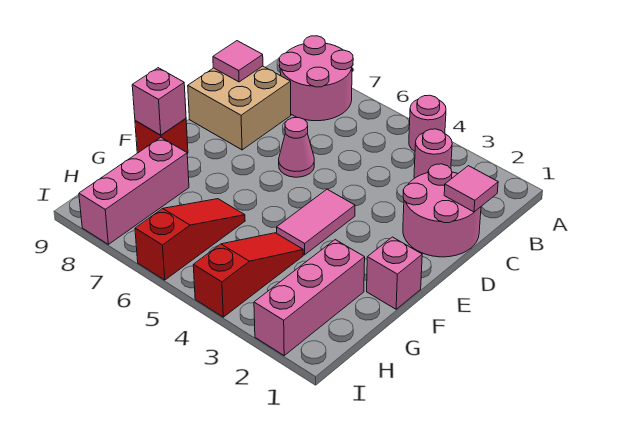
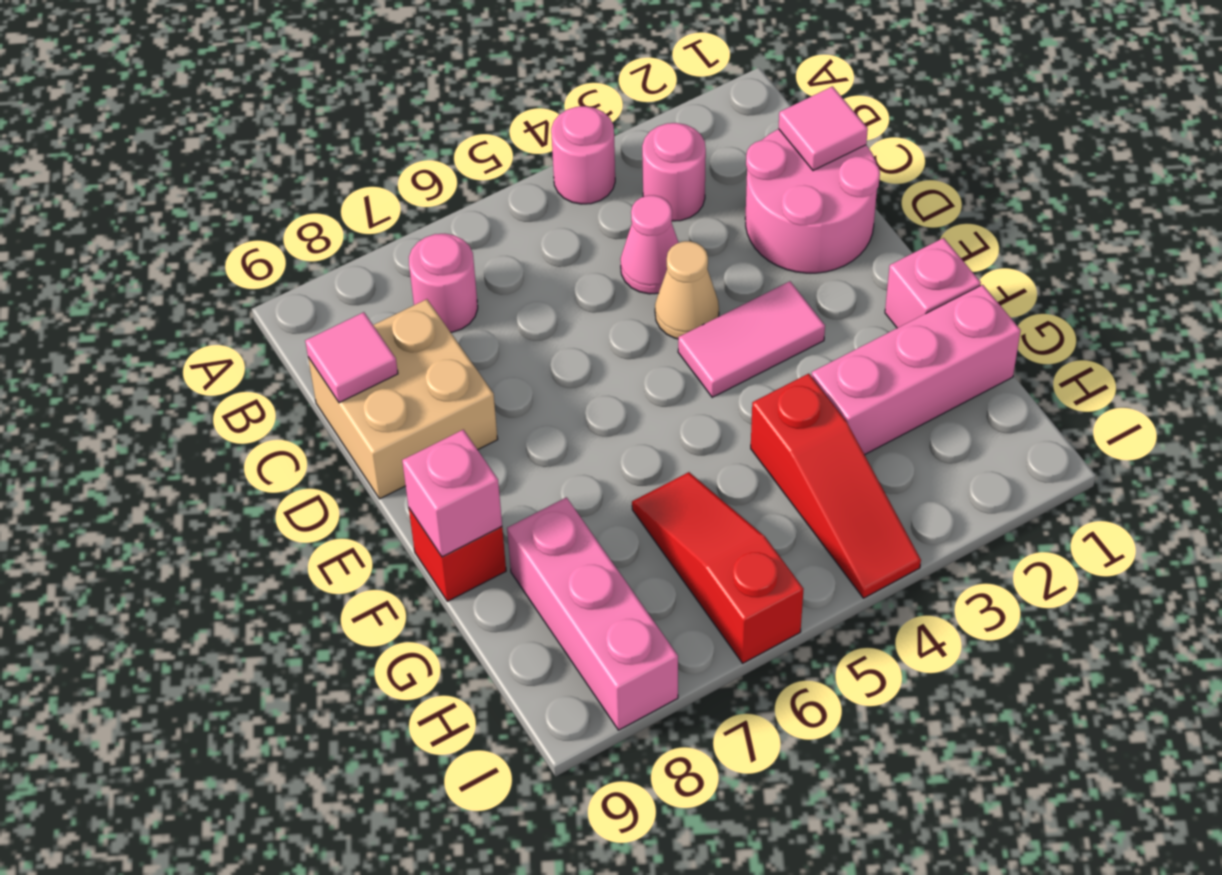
pink 2x2 round brick [279,36,353,121] -> pink 1x1 round brick [409,234,478,332]
none -> tan 1x1 cone [655,241,719,339]
pink 1x1 cone [279,118,314,177] -> pink 1x1 cone moved to [620,195,679,294]
pink 1x2 tile [277,189,355,255] -> pink 1x2 tile turned to [678,281,825,397]
pink 1x3 brick [254,240,365,355] -> pink 1x3 brick turned to [811,285,1021,455]
red 1x3 slope [193,233,303,317] -> red 1x3 slope turned to [751,374,921,598]

